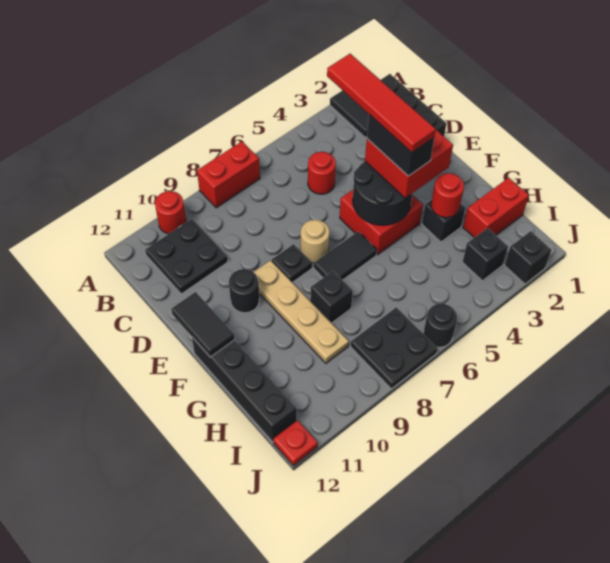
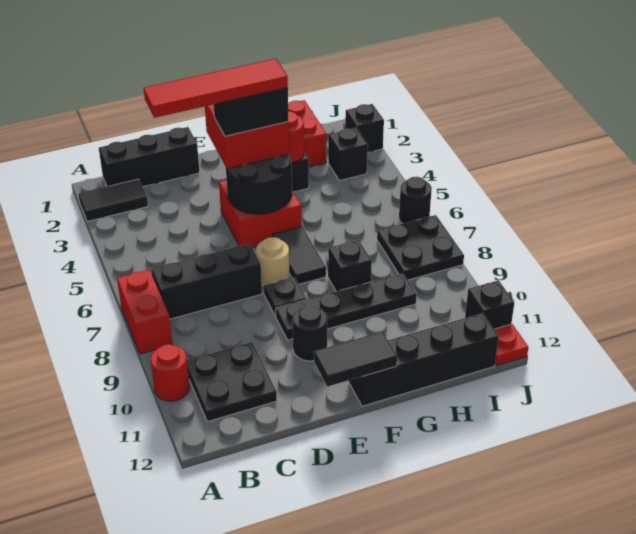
none -> black 1x3 brick [151,244,262,319]
red 1x1 round brick [308,152,336,194] -> none
tan 1x4 plate [254,260,349,363] -> black 1x4 plate [276,273,417,340]
none -> black 1x1 brick [465,280,514,329]

